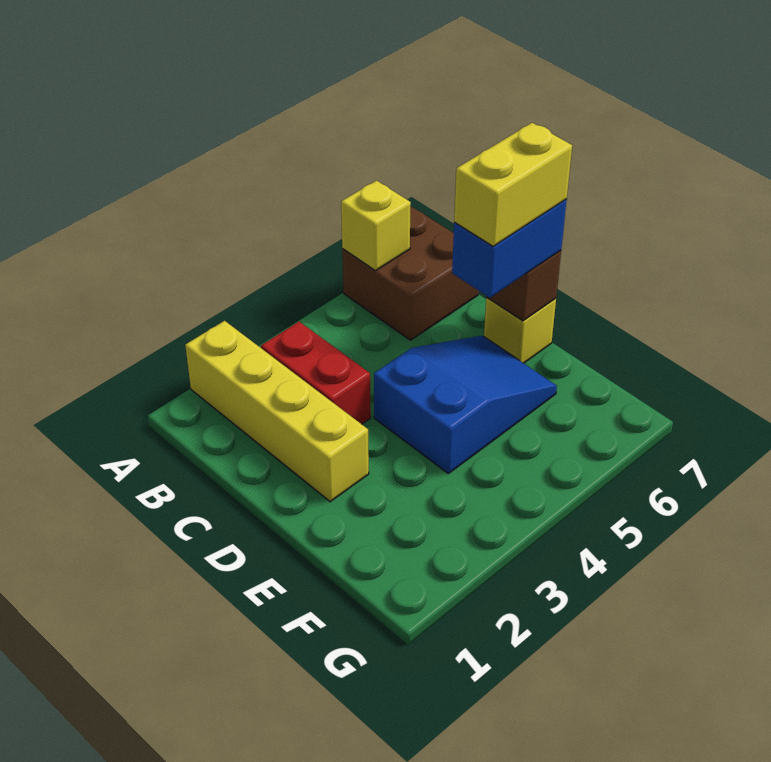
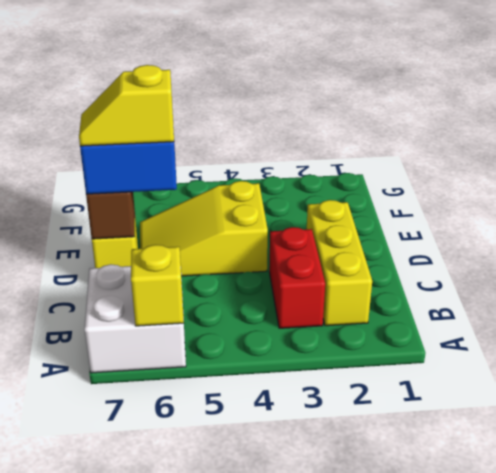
yellow 1x4 brick [185,321,369,502] -> yellow 1x3 brick [307,200,372,326]
brown 2x2 brick [342,207,478,340] -> white 2x2 brick [84,264,186,373]
blue 2x3 slope [374,336,557,473] -> yellow 2x3 slope [140,181,268,276]
yellow 1x2 brick [454,123,572,246] -> yellow 1x2 slope [79,65,174,146]

